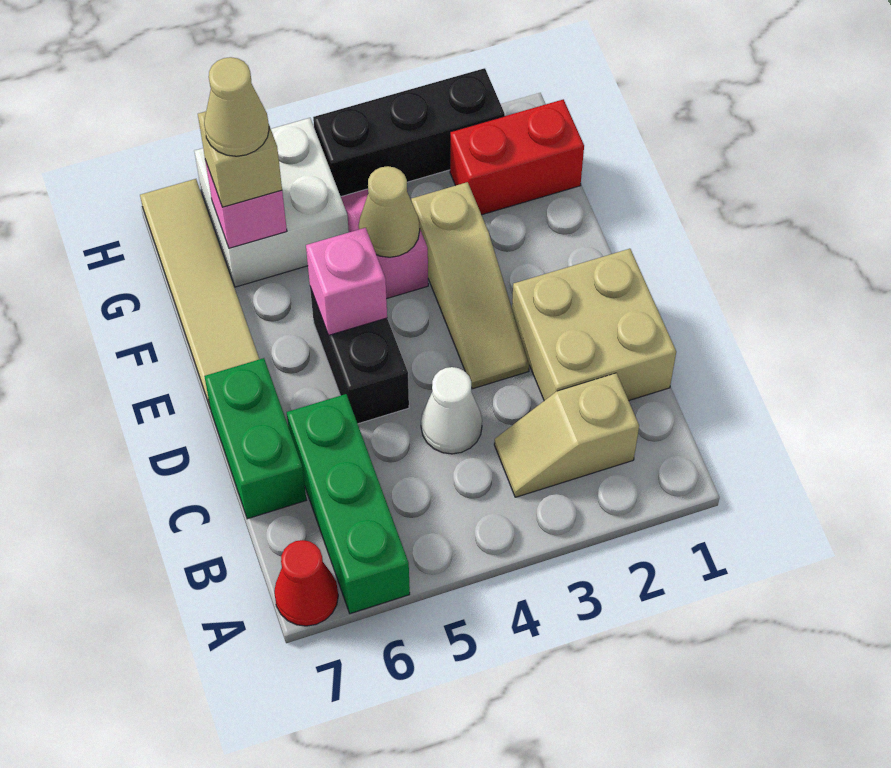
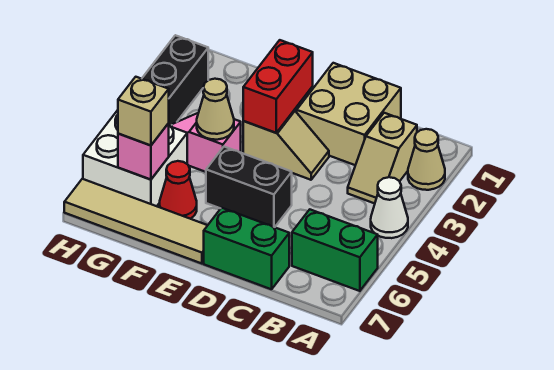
green 1x3 brick [287,394,410,614] -> green 1x2 brick [292,210,378,291]
red 1x1 cone [274,540,338,626] -> red 1x1 cone moved to [160,161,197,219]
white 1x1 cone [421,367,482,454] -> white 1x1 cone moved to [371,177,408,238]
tan 1x3 slope [411,182,529,389] -> tan 1x2 slope [243,111,329,180]
pink 1x1 brick [306,228,387,336] -> none
red 1x2 brick [450,99,584,215] -> red 1x2 brick moved to [243,40,313,133]
tan 1x1 cone [204,57,269,156] -> tan 1x1 cone moved to [408,129,445,190]

